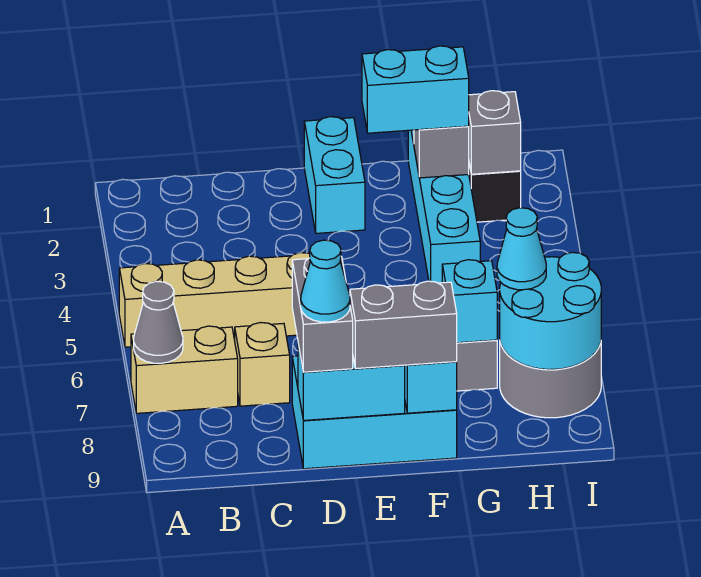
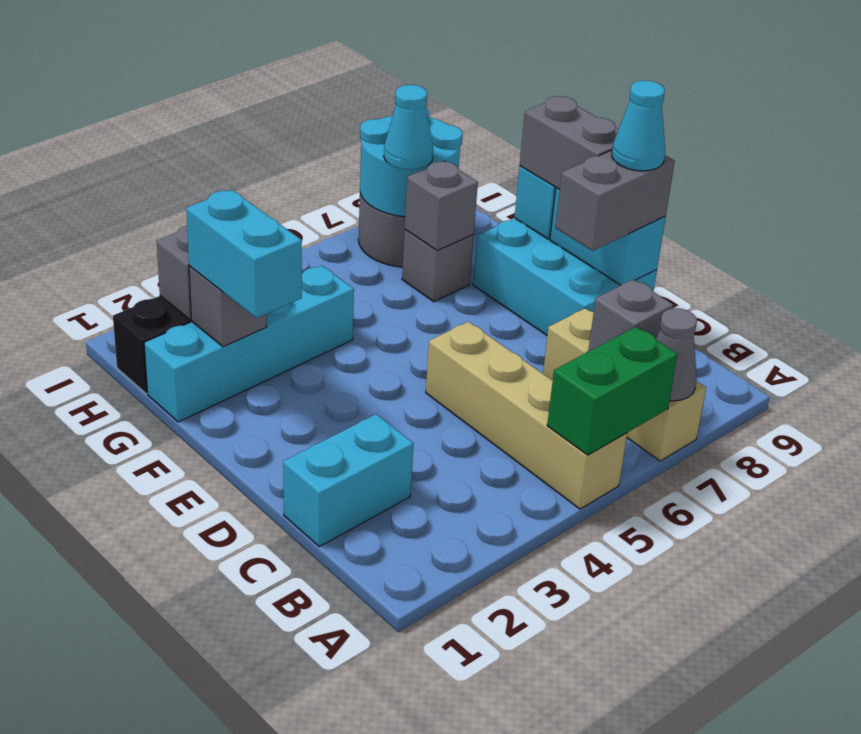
none -> green 1x2 brick [547,327,678,455]
none -> grey 1x1 brick [588,279,673,352]
cyan 1x2 brick [304,117,365,233] -> cyan 1x2 brick moved to [283,414,414,547]
cyan 1x1 brick [442,260,497,343] -> grey 1x1 brick [405,161,478,251]

